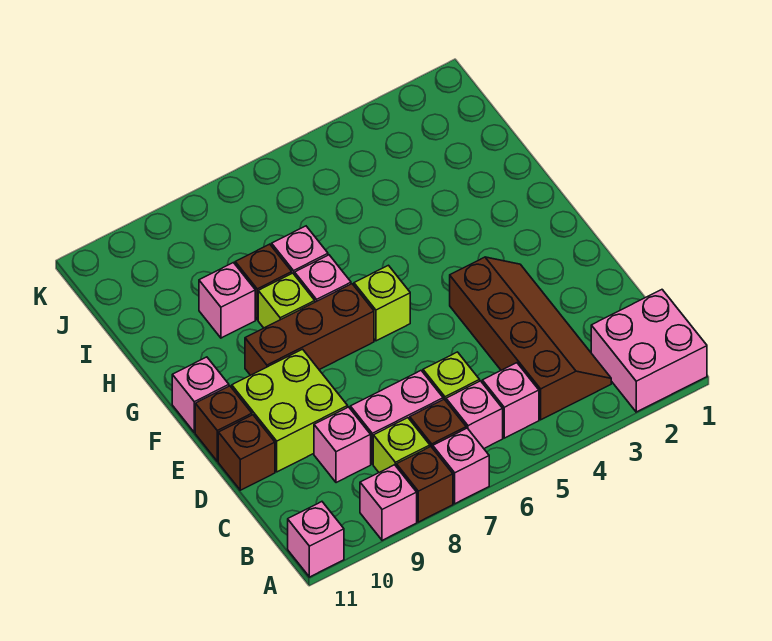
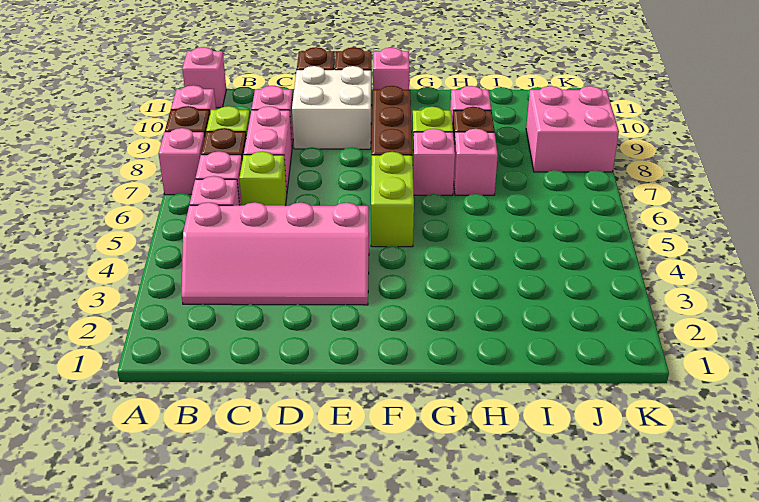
pink 2x2 brick [591,290,707,412] -> pink 2x2 brick moved to [526,86,619,172]
brown 2x4 slope [450,257,611,420] -> pink 2x4 slope [182,202,369,305]
lime 2x2 brick [232,349,348,472] -> white 2x2 brick [292,66,371,149]
lime 1x1 brick [354,265,410,341] -> lime 1x2 brick [371,152,414,247]

